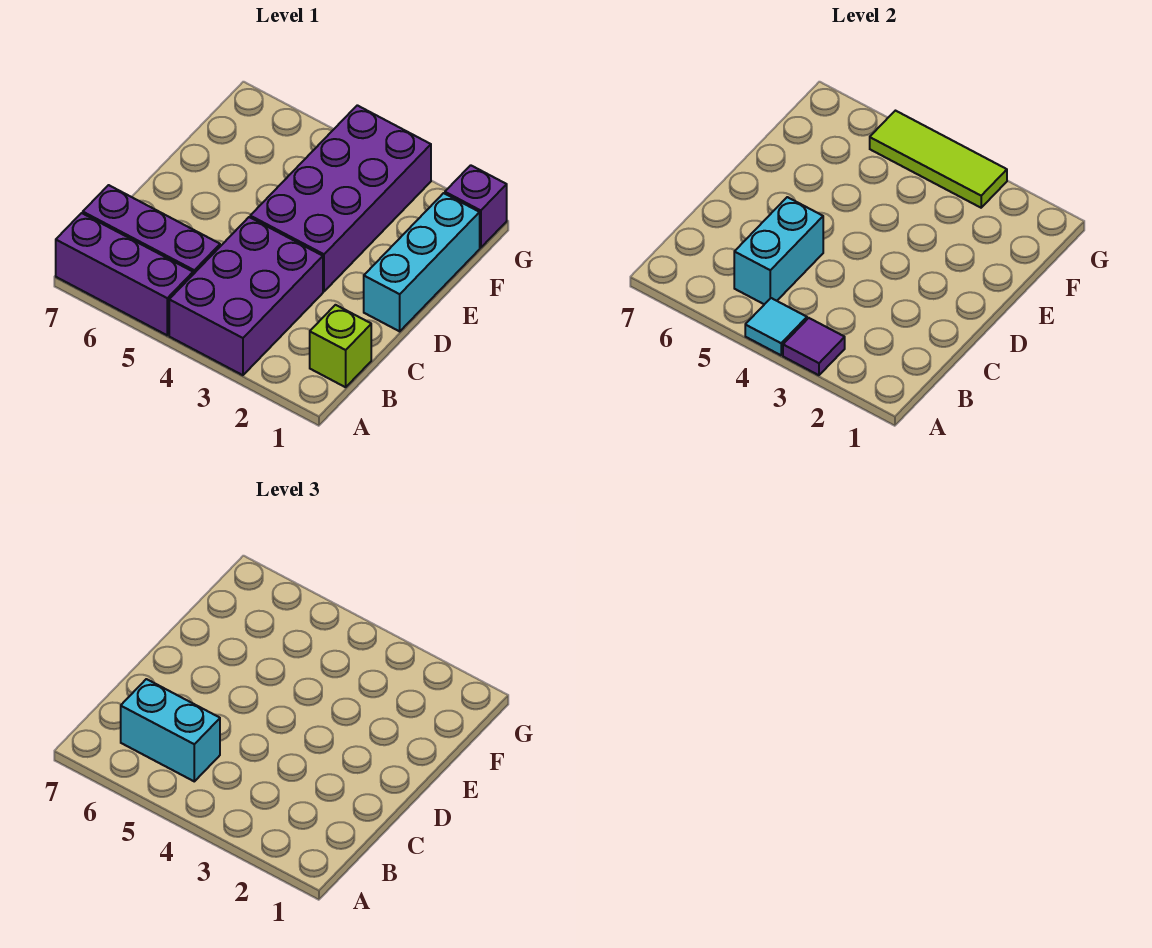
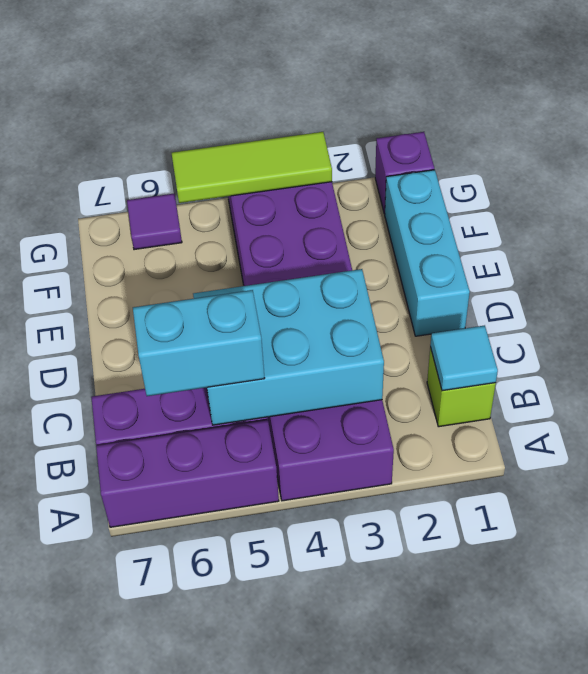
purple 1x1 tile [783,318,845,375] -> purple 1x1 tile moved to [127,194,182,250]
cyan 1x1 tile [745,298,807,355] -> cyan 1x1 tile moved to [430,325,498,391]
cyan 1x2 brick [734,197,823,304] -> cyan 2x3 brick [193,269,384,425]

